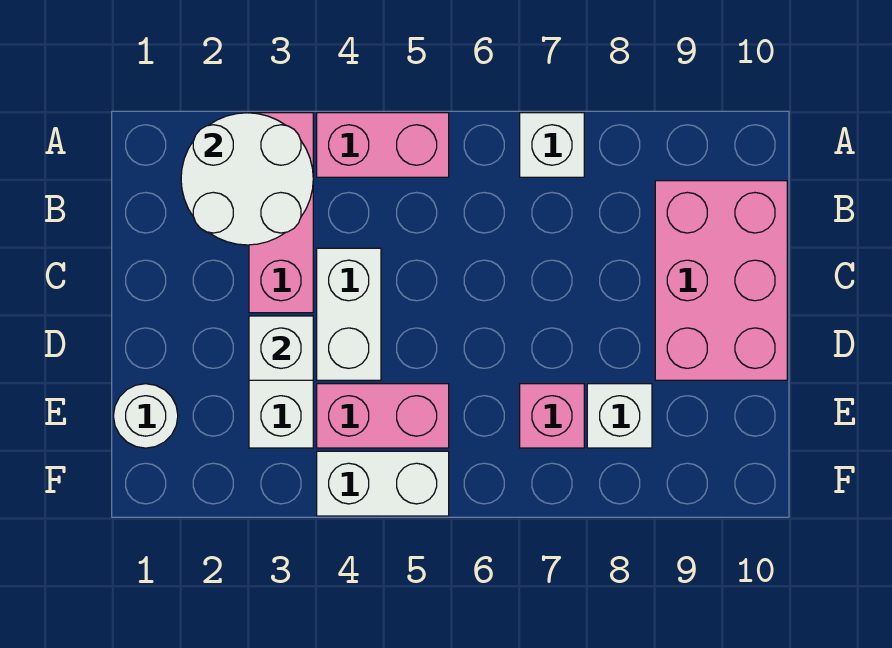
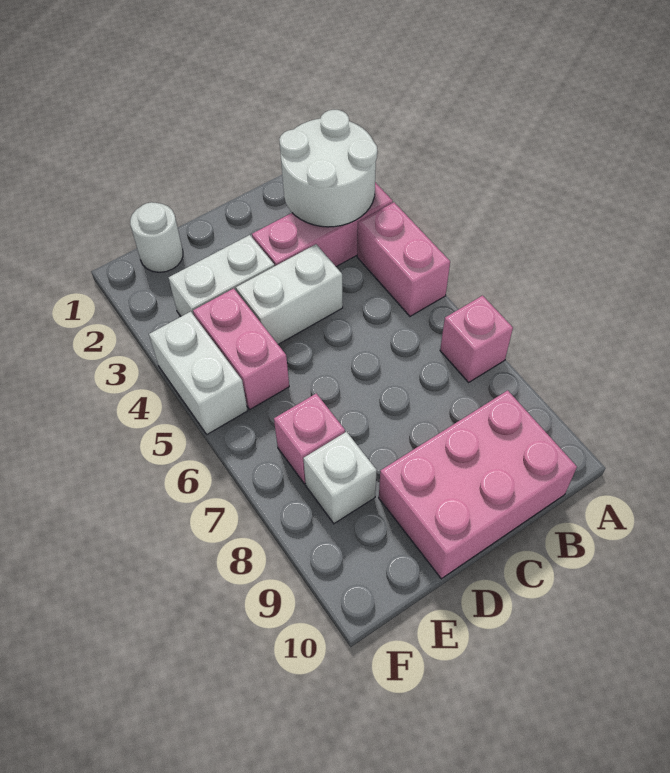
white 1x1 brick [520,113,584,177] -> pink 1x1 brick [440,296,513,382]
white 1x1 brick [249,316,313,380] -> none

